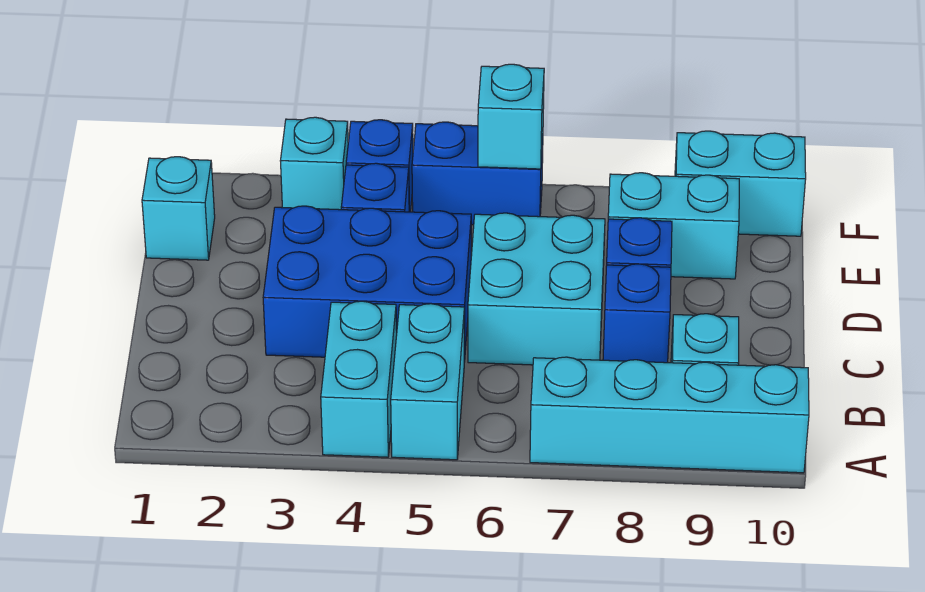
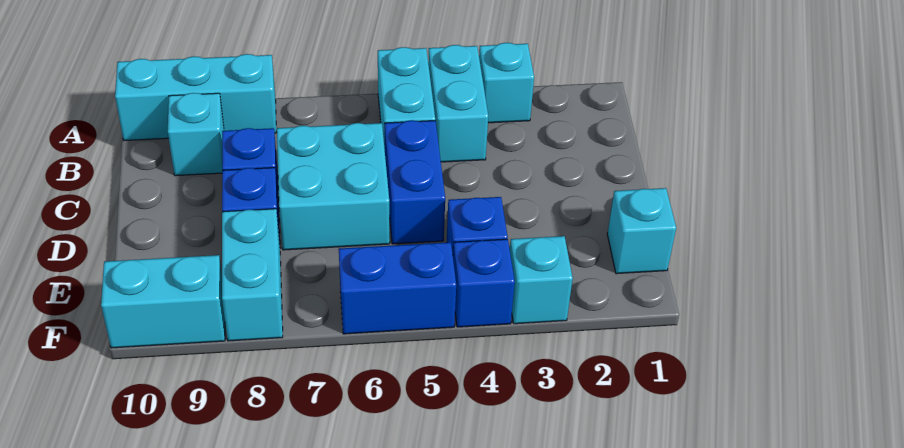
cyan 1x4 brick [530,357,809,473] -> cyan 1x3 brick [115,54,277,141]
blue 2x3 brick [263,206,471,362] -> blue 1x2 brick [385,120,445,244]
cyan 1x2 brick [608,173,739,279] -> cyan 1x2 brick turned to [222,209,283,341]
cyan 1x1 brick [478,64,544,169] -> cyan 1x1 brick moved to [479,43,534,123]

